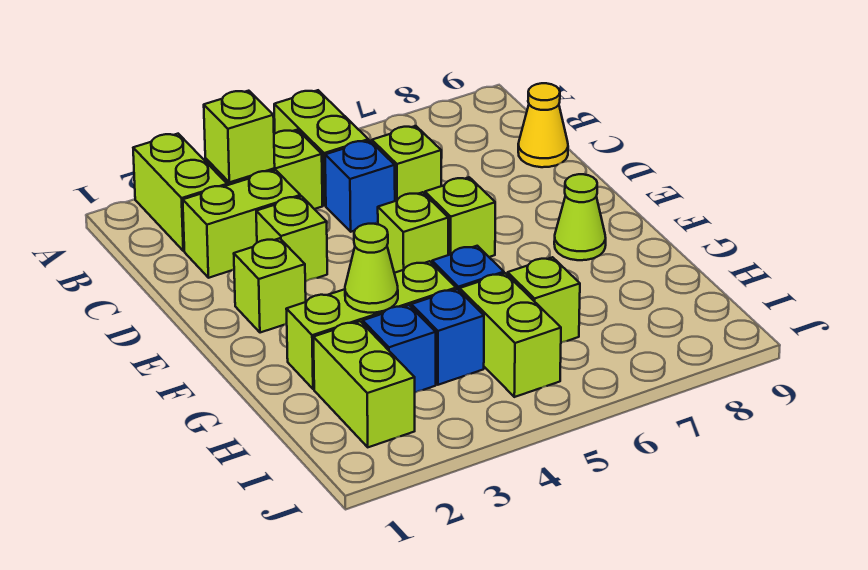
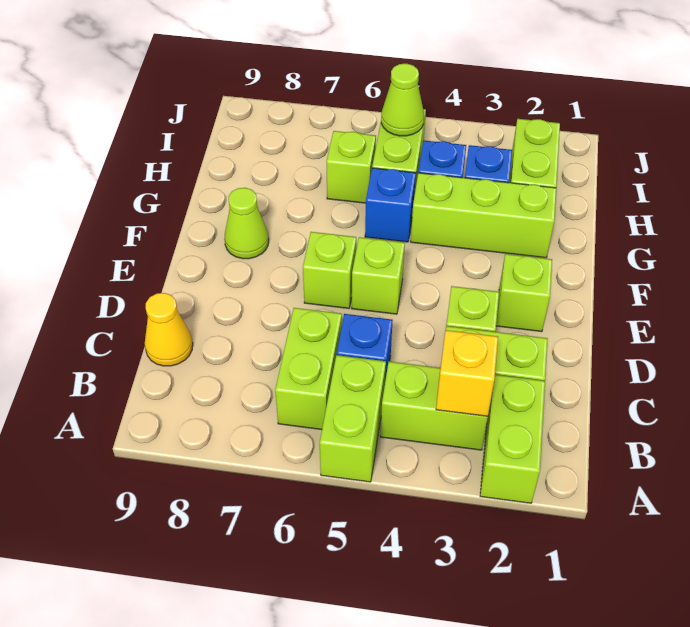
lime 1x1 brick [204,91,275,182] -> yellow 1x1 brick [436,330,498,417]
lime 1x1 brick [372,126,441,201] -> lime 1x2 brick [275,308,342,430]
lime 1x1 cone [345,224,398,313] -> lime 1x1 cone moved to [381,64,424,136]

